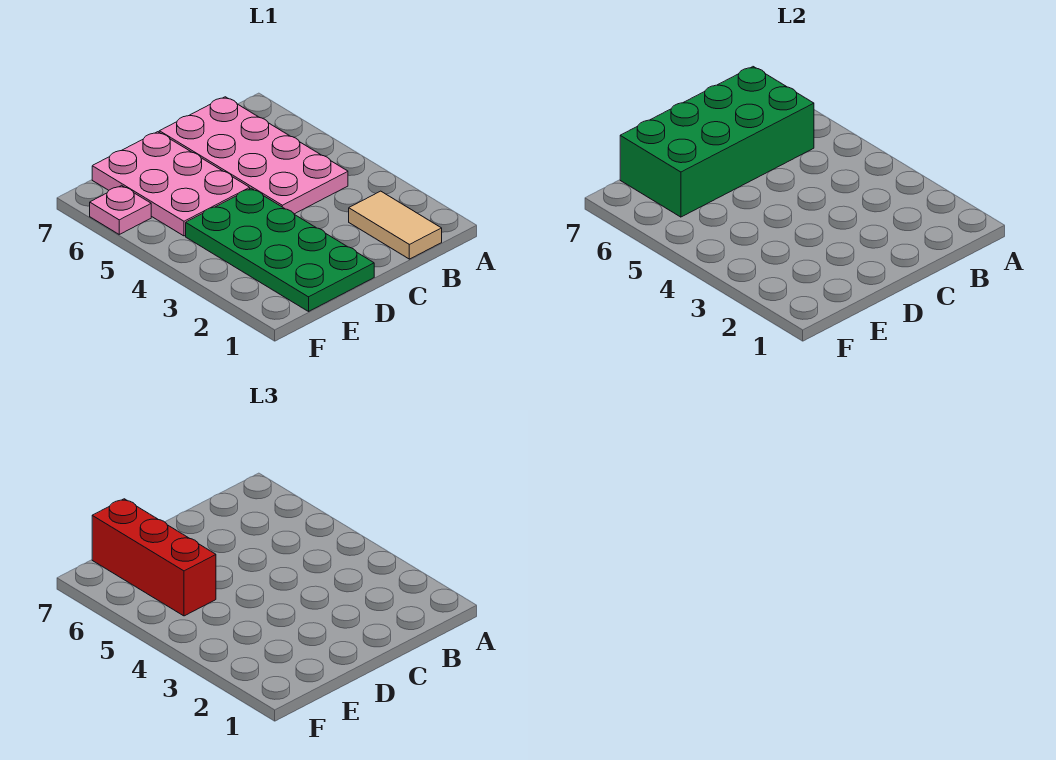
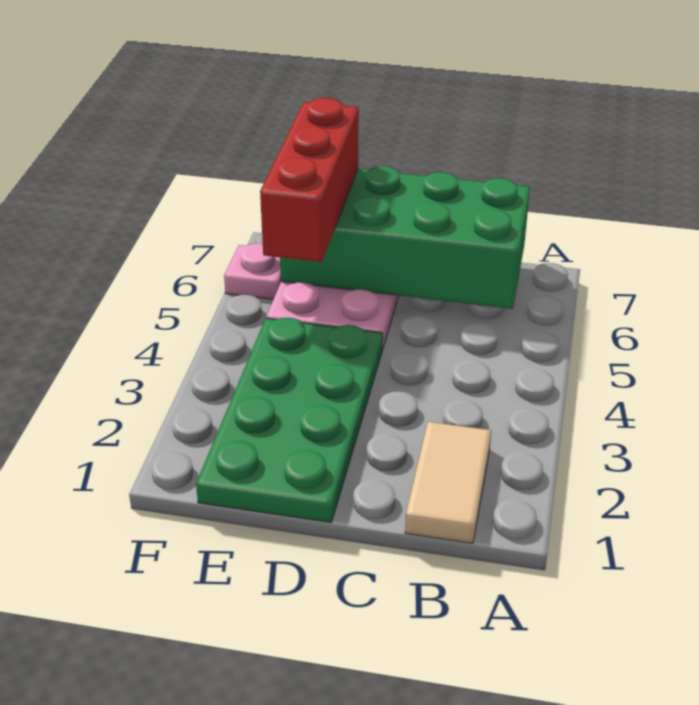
pink 2x4 plate [159,97,348,214] -> none

